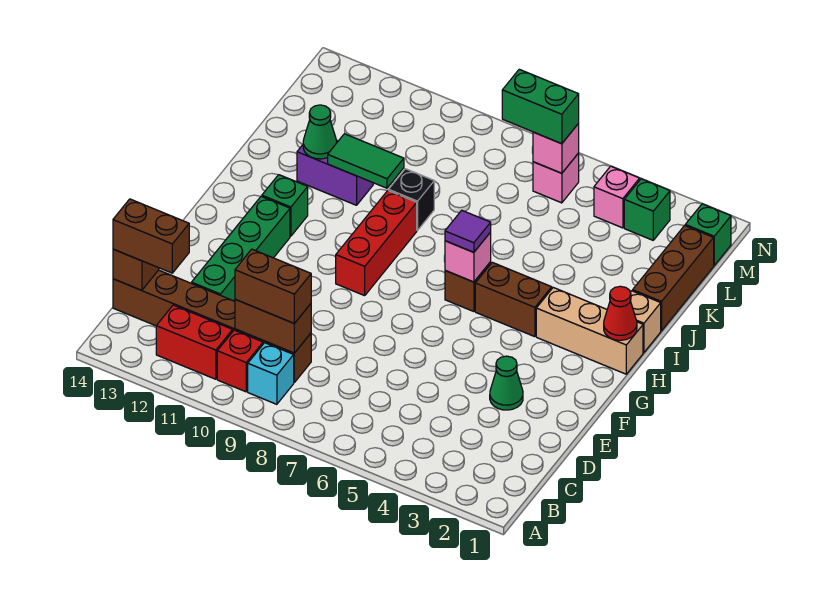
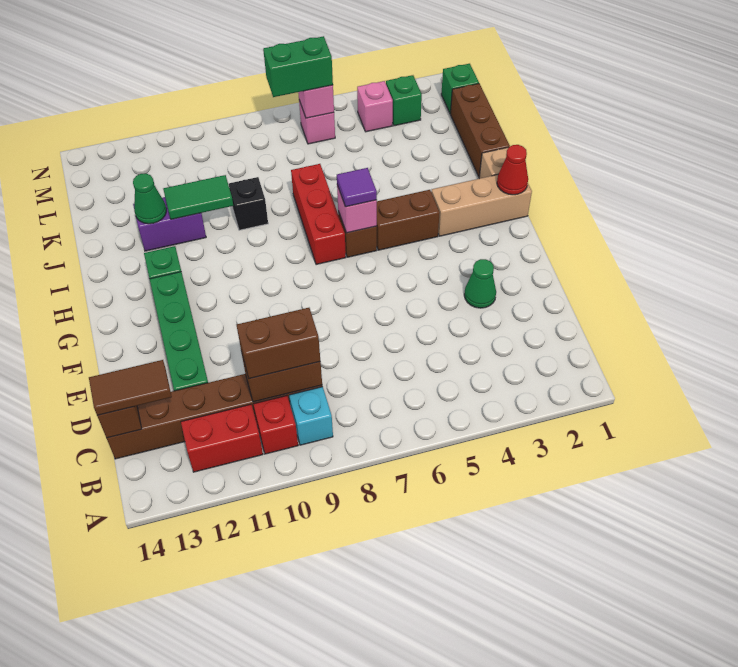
brown 1x2 brick [113,199,189,273] -> brown 1x2 tile [89,360,172,415]
red 1x3 brick [336,191,417,296] -> red 1x3 brick moved to [291,164,346,265]

